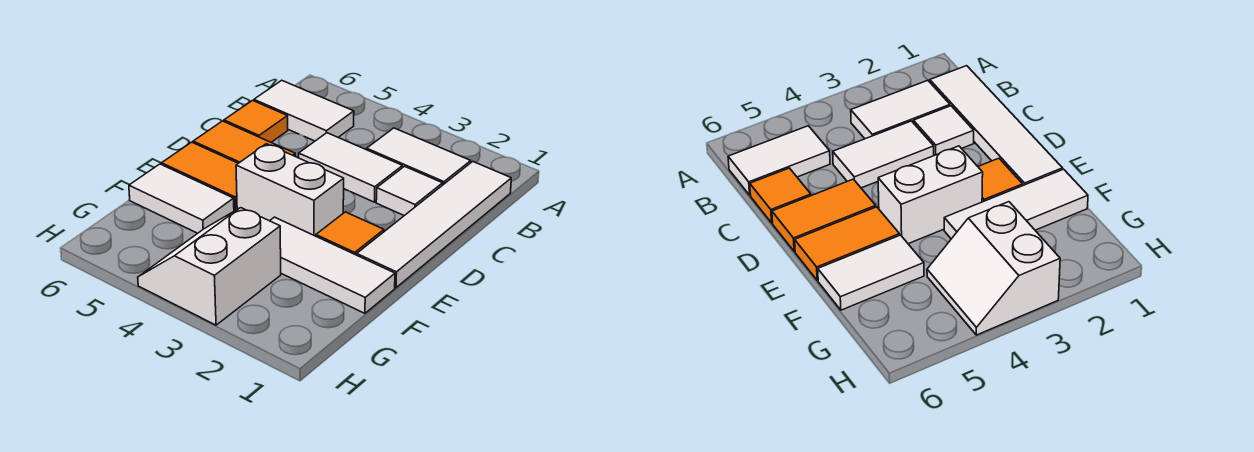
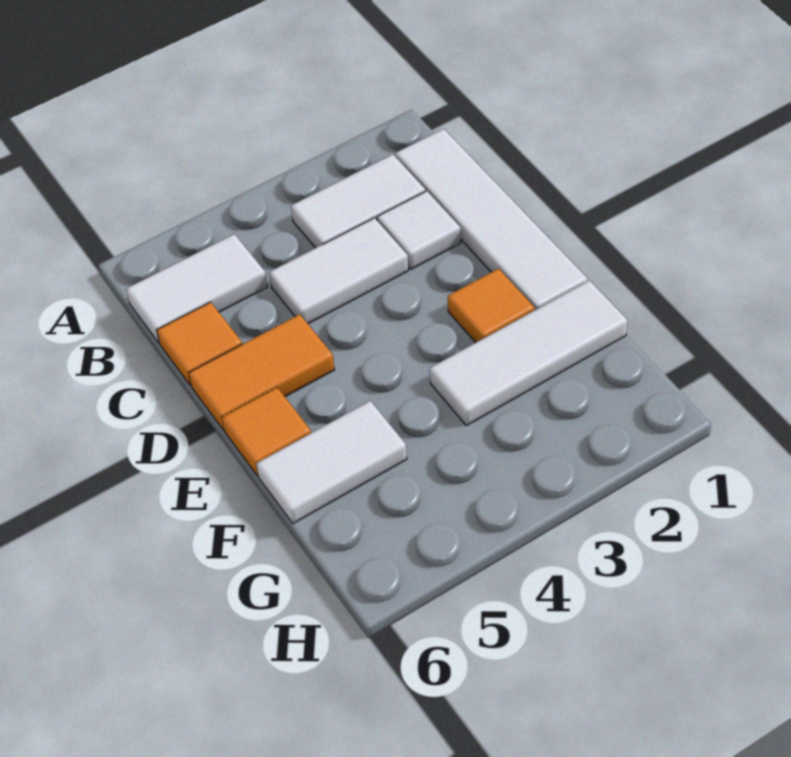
white 1x2 brick [236,144,344,236] -> none
orange 1x2 tile [161,142,238,211] -> orange 1x1 tile [222,388,311,476]
white 2x2 slope [138,208,281,325] -> none

